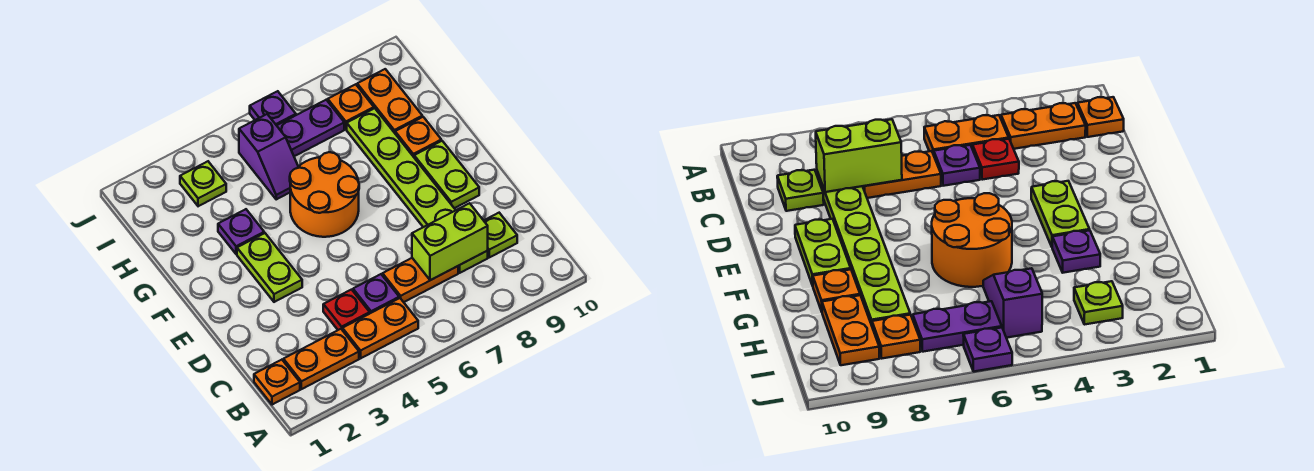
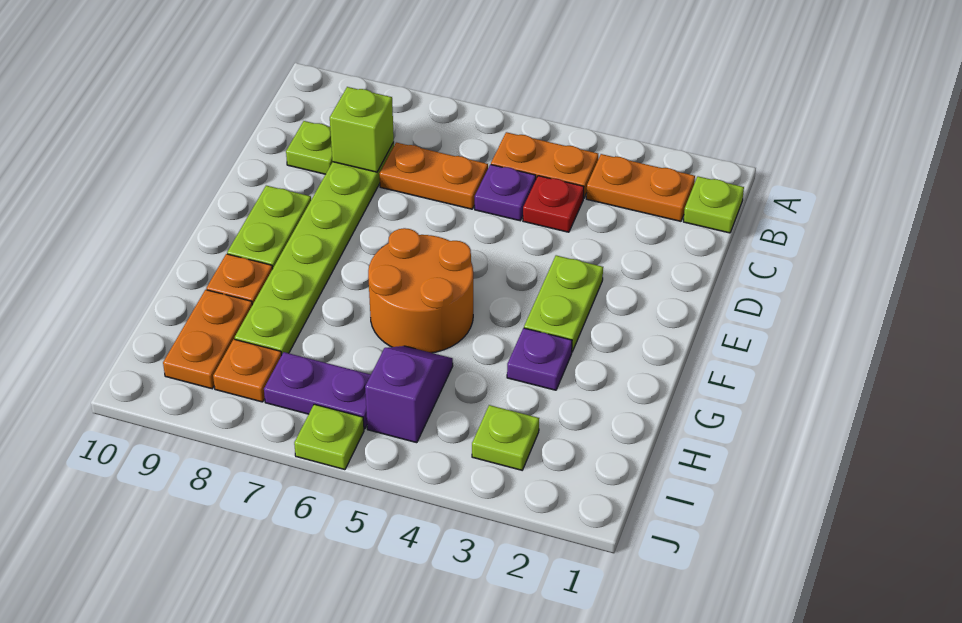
orange 1x1 plate [254,360,300,405] -> lime 1x1 plate [683,176,744,233]
lime 1x2 brick [412,203,488,280] -> lime 1x1 brick [330,87,394,172]
purple 1x1 plate [250,91,296,125] -> lime 1x1 plate [294,404,364,470]

